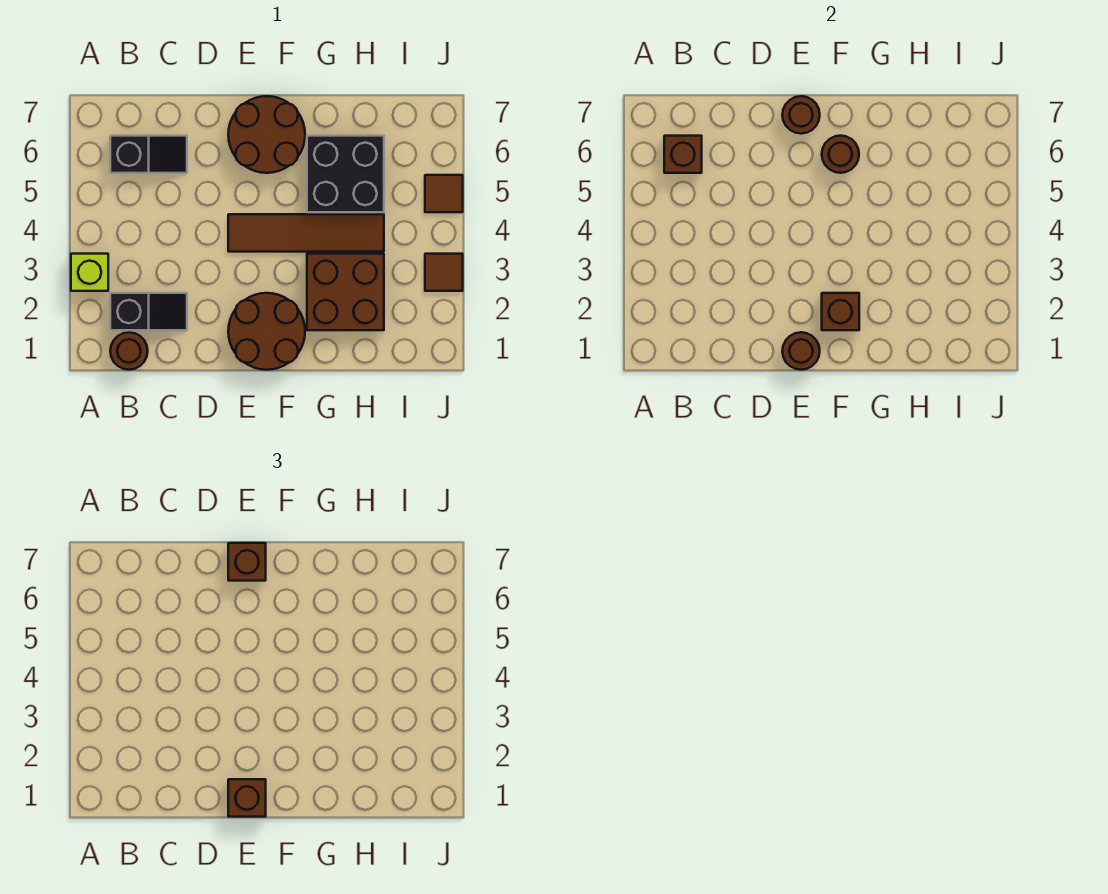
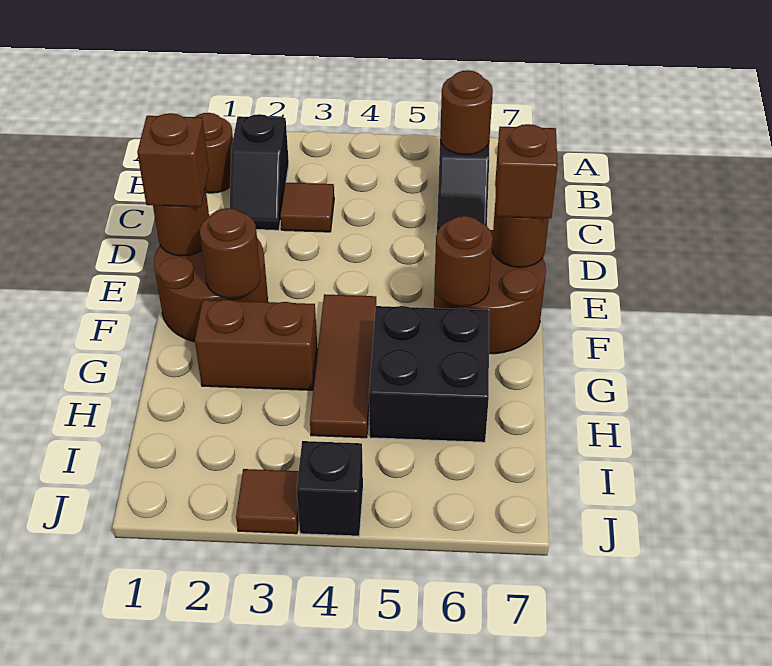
lime 1x1 brick [71,254,108,291] -> none
brown 1x1 brick [664,136,702,173] -> brown 1x1 round brick [440,70,493,155]
brown 1x4 tile [228,214,384,252] -> brown 1x3 tile [310,294,376,438]
brown 1x1 brick [822,293,859,330] -> brown 1x1 round brick [200,208,261,298]
brown 2x2 brick [307,254,384,330] -> brown 1x2 brick [195,300,318,390]
none -> black 1x1 brick [297,441,363,536]
brown 1x1 tile [425,175,463,212] -> brown 1x1 tile moved to [280,183,334,232]

